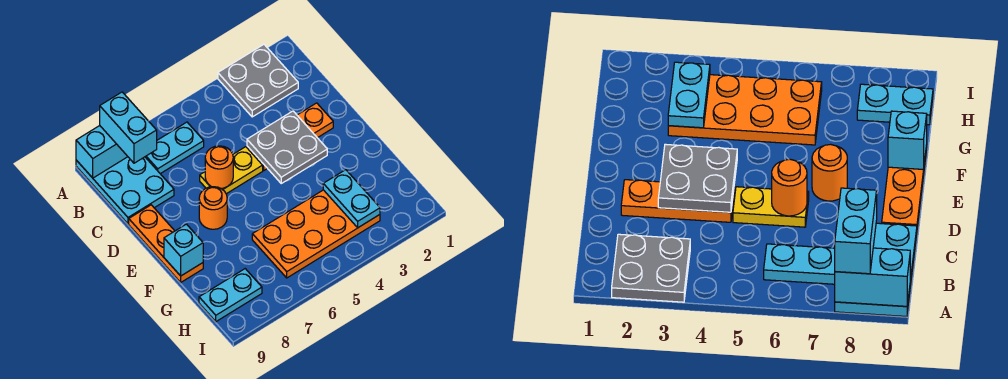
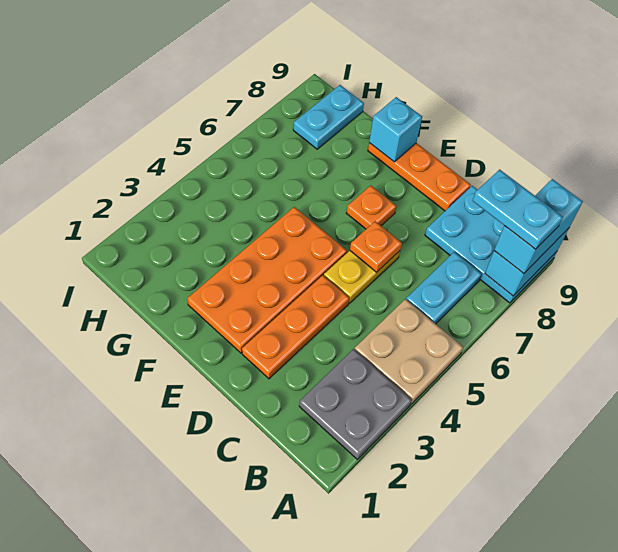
none -> tan 2x2 plate [354,299,463,404]
cyan 1x2 brick [100,92,157,163] -> cyan 1x2 brick turned to [494,179,583,274]
grey 2x2 plate [247,111,327,183] -> none
orange 1x1 round brick [205,146,233,188] -> orange 1x1 plate [350,221,402,273]
orange 1x1 round brick [199,187,227,229] -> orange 1x1 plate [346,185,396,229]
orange 2x4 plate [252,190,380,278] -> orange 2x4 plate moved to [187,207,347,353]
cyan 1x2 plate [323,170,380,228] -> cyan 1x2 plate moved to [473,170,563,249]

